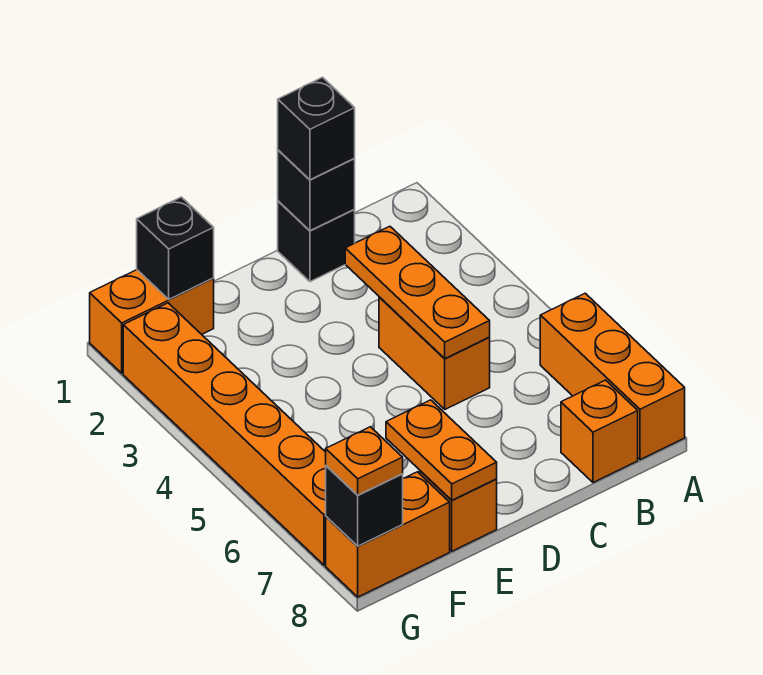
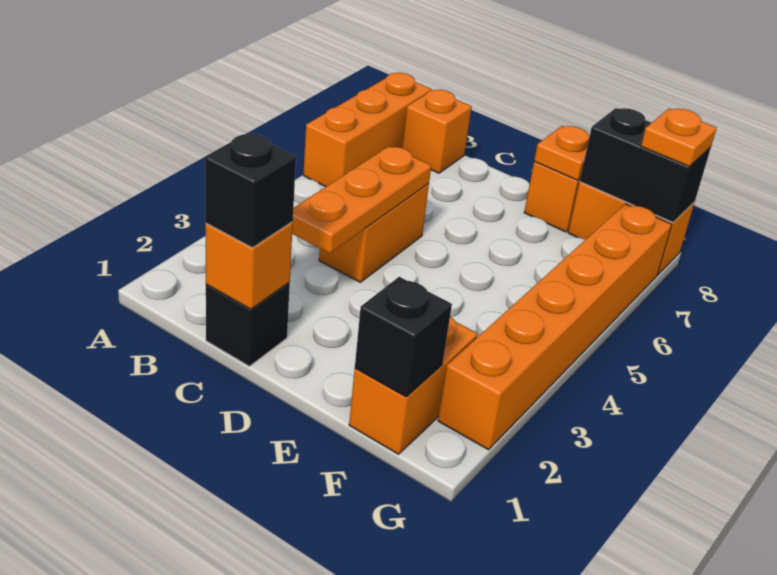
black 1x1 brick [278,150,355,231] -> orange 1x1 brick [205,222,293,309]
orange 1x2 plate [386,400,497,500] -> orange 1x1 plate [534,126,589,180]
orange 1x2 brick [90,270,214,373] -> orange 1x2 brick turned to [349,317,478,454]
black 1x1 brick [326,466,403,546] -> black 1x2 brick [580,108,711,222]

